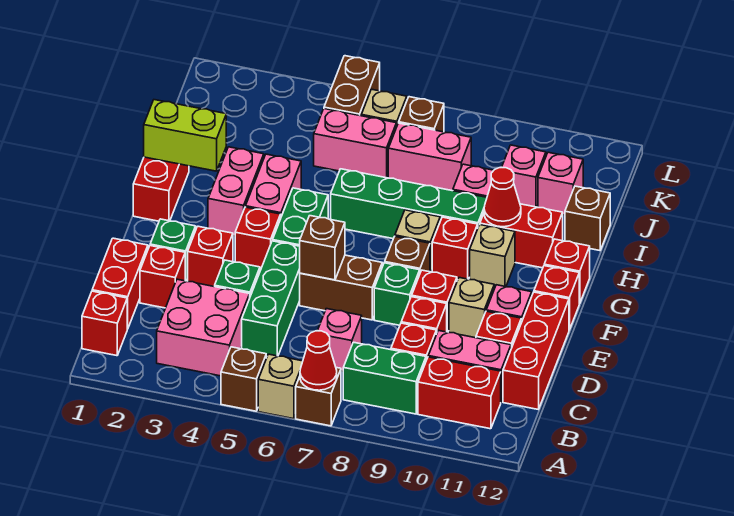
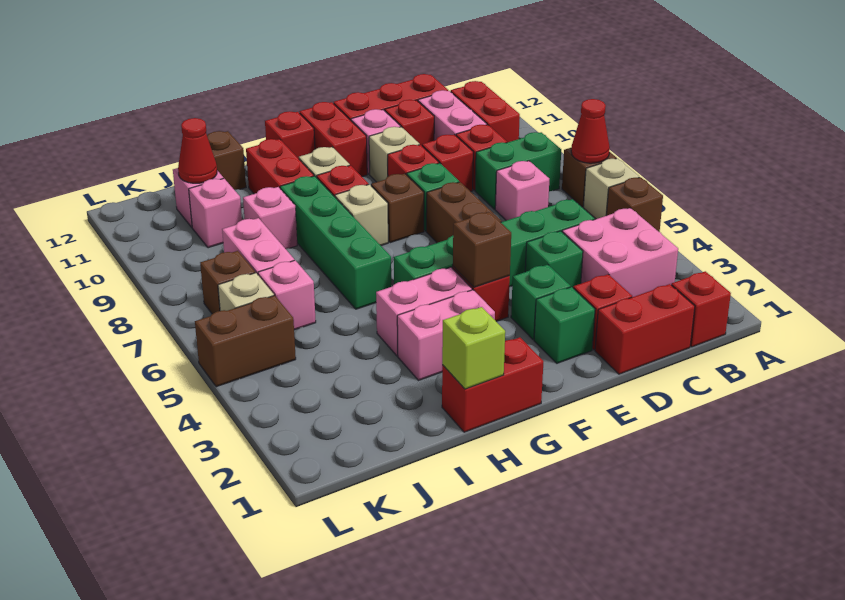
green 1x2 brick [343,342,426,414] -> green 1x2 brick turned to [475,132,561,209]
red 1x1 brick [188,226,233,287] -> green 1x1 brick [511,265,571,340]
brown 1x1 brick [300,216,345,280] -> brown 1x1 brick moved to [453,212,511,287]
red 1x1 brick [534,266,579,330] -> red 1x2 brick [299,102,367,176]
lime 1x2 brick [144,100,226,171] -> lime 1x1 brick [442,307,505,389]
red 1x1 cone [484,168,521,227] -> red 1x1 cone moved to [178,118,217,183]
pink 1x2 brick [314,109,396,178] -> pink 1x1 brick [258,260,316,330]

